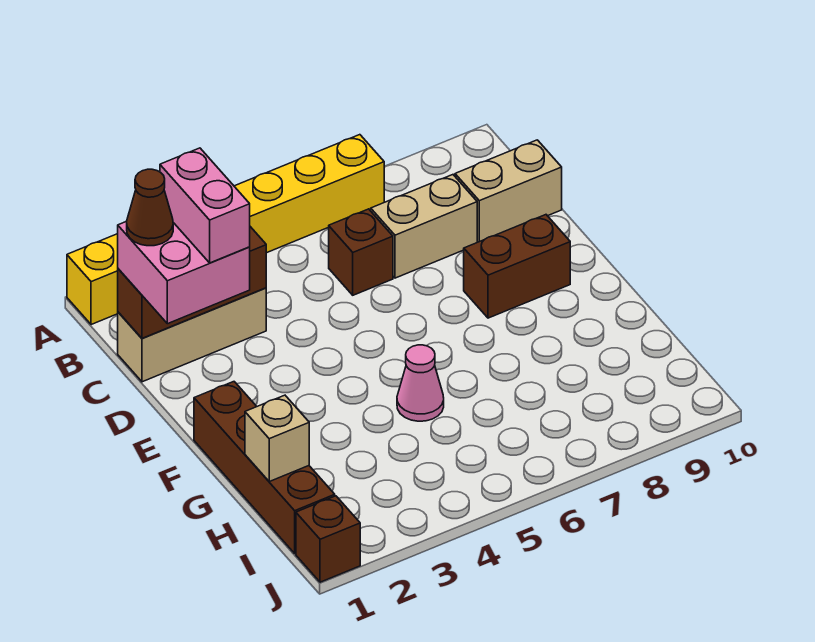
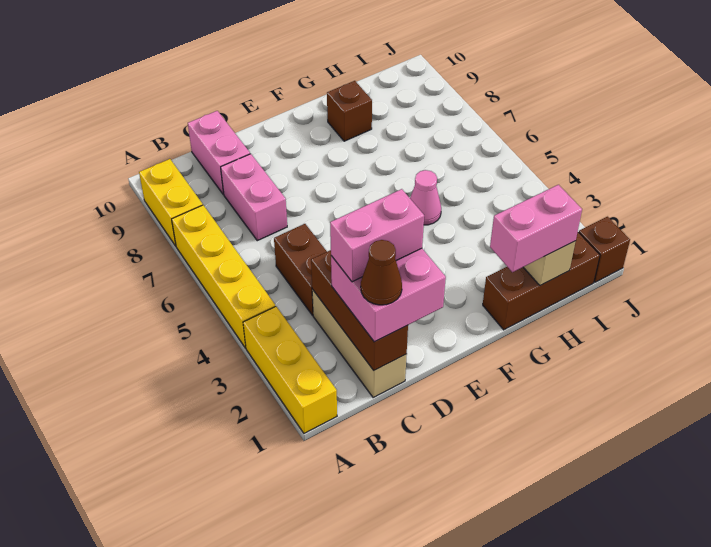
none -> yellow 1x2 brick [139,159,203,246]
brown 1x1 brick [329,209,393,295] -> brown 1x1 brick moved to [327,81,372,141]
tan 1x2 brick [371,175,477,278] -> pink 1x2 brick [221,154,287,241]
tan 1x2 brick [455,140,562,242] -> pink 1x2 brick [188,111,250,194]
brown 1x2 brick [464,215,570,318] -> brown 1x2 brick moved to [274,224,327,315]
brown 1x4 brick [194,382,335,553] -> brown 1x3 brick [483,232,600,330]
none -> pink 1x2 brick [490,185,582,272]

